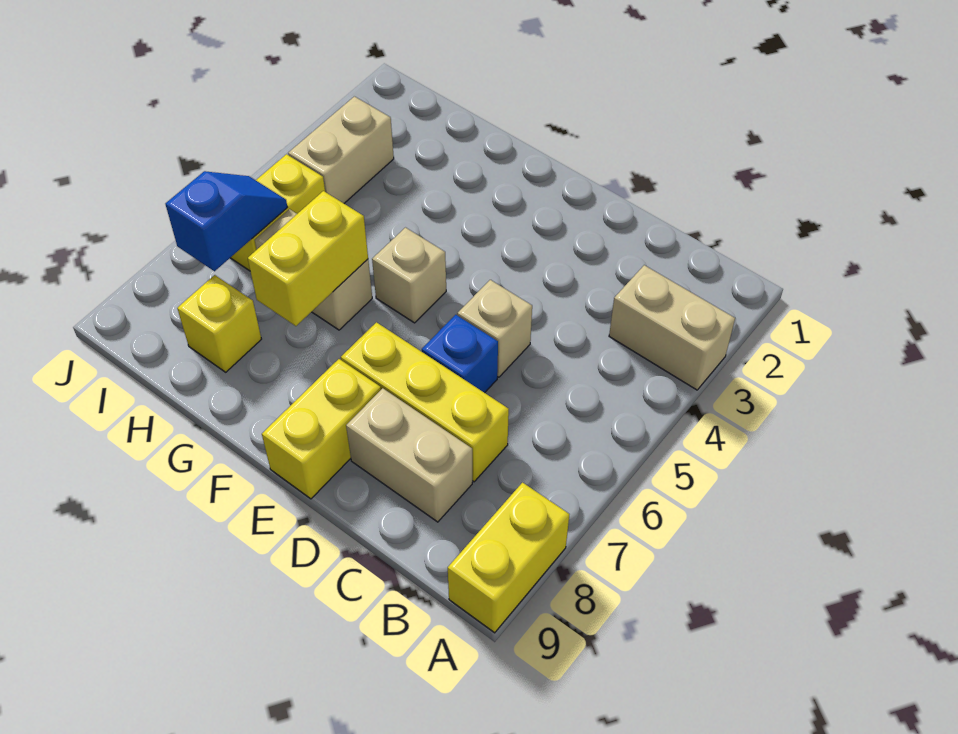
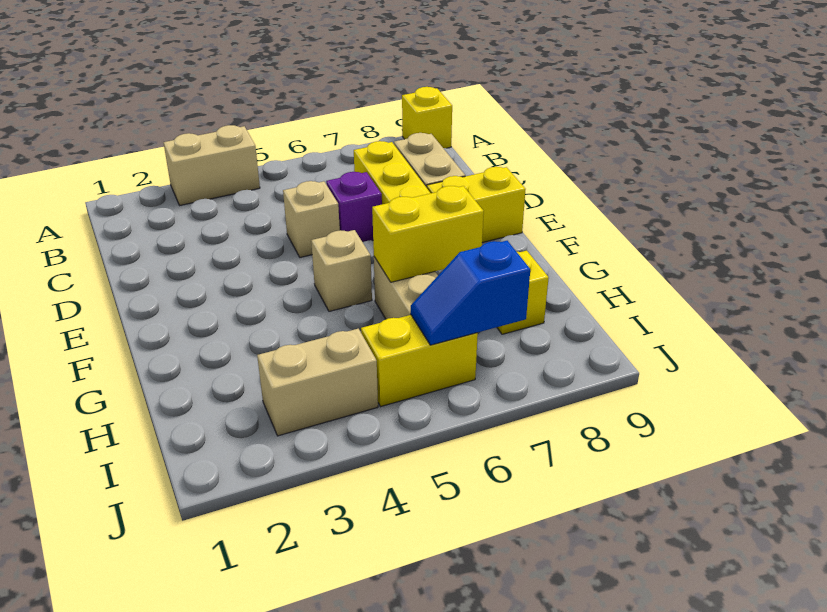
tan 1x2 brick [609,265,735,390] -> tan 1x2 brick turned to [163,125,260,205]
yellow 1x2 brick [448,483,569,633] -> yellow 1x1 brick [402,87,452,148]
blue 1x1 brick [422,315,498,393] -> purple 1x1 brick [326,172,382,242]

